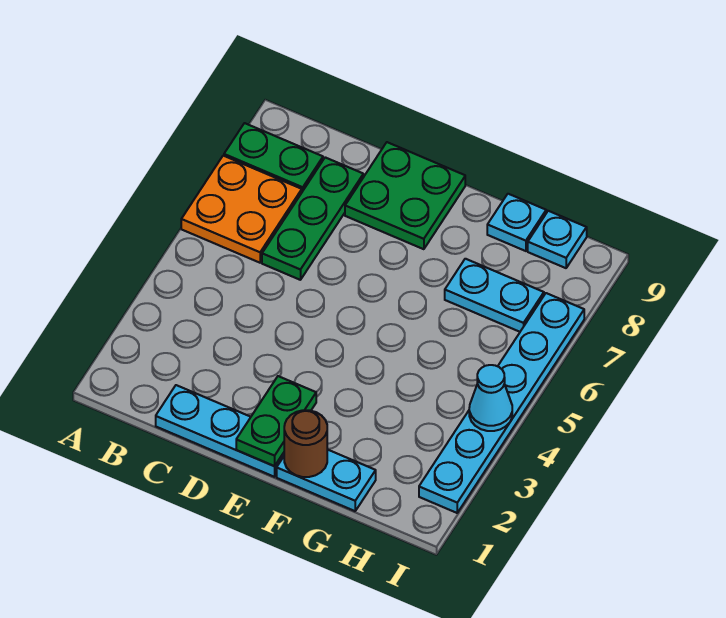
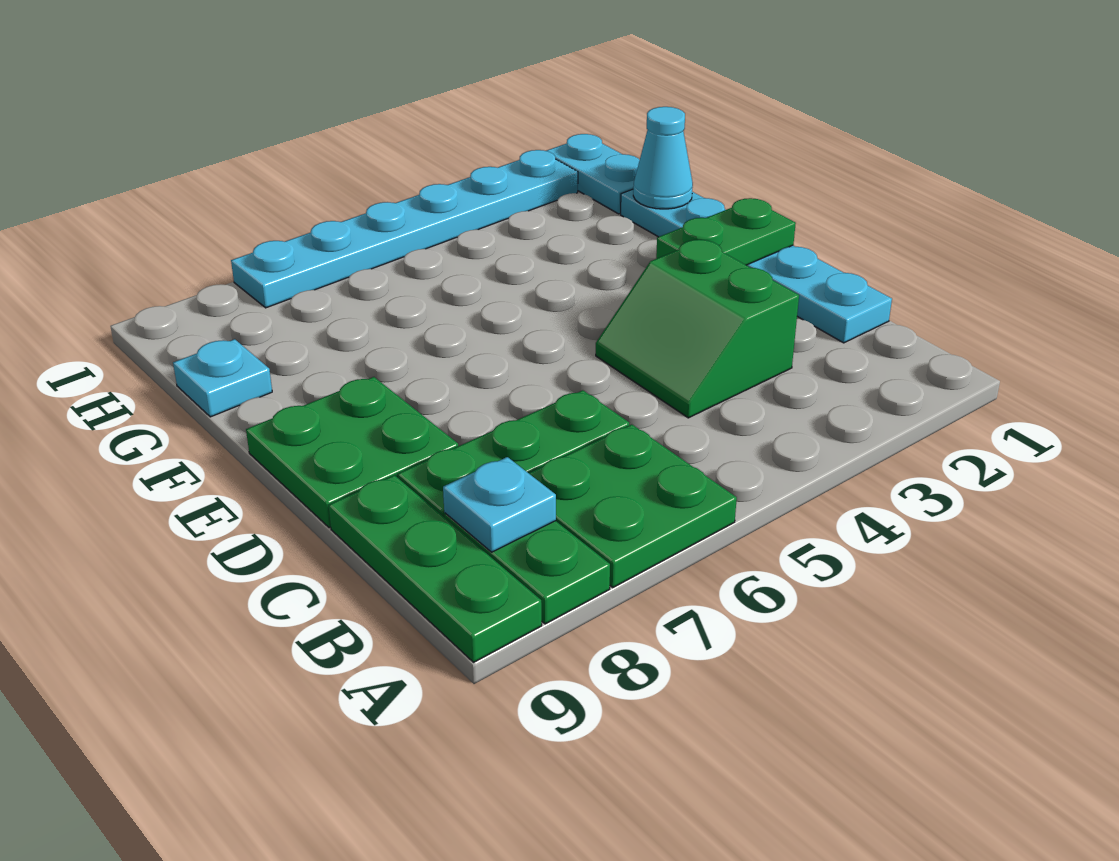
orange 2x2 plate [181,156,302,263] -> green 2x2 plate [529,424,737,587]
none -> green 1x3 plate [329,475,542,662]
none -> green 2x2 slope [596,240,799,418]
brown 1x1 round brick [284,410,327,477] -> none
cyan 1x2 plate [445,259,544,332] -> cyan 1x2 plate moved to [546,134,640,214]
cyan 1x1 plate [528,211,587,268] -> cyan 1x1 plate moved to [443,457,556,552]
cyan 1x1 cone [469,365,512,431] -> cyan 1x1 cone moved to [633,107,693,209]

